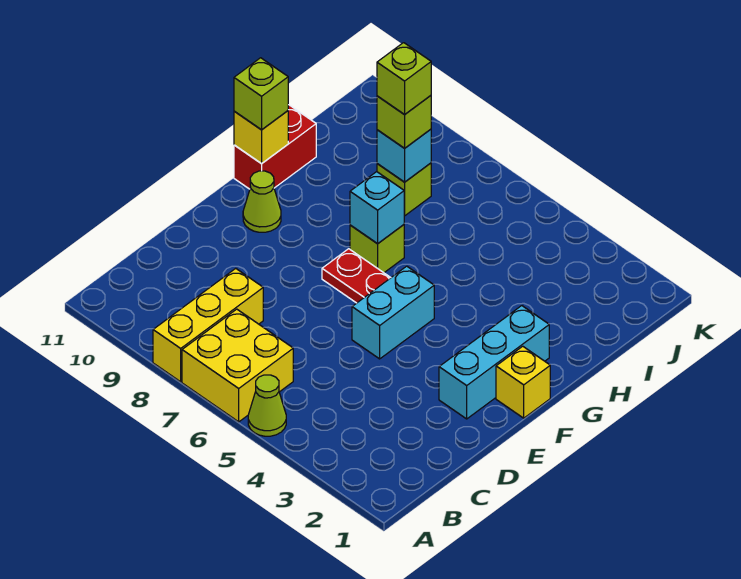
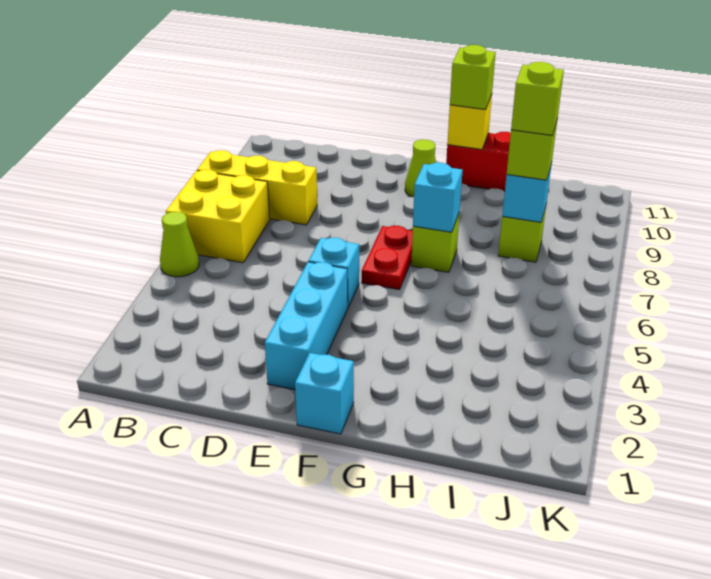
cyan 1x3 brick [439,306,549,419] -> cyan 1x3 brick turned to [265,262,348,390]
cyan 1x2 brick [352,266,434,359] -> cyan 1x1 brick [308,238,359,307]
yellow 1x1 brick [496,346,550,418] -> cyan 1x1 brick [295,353,354,434]

